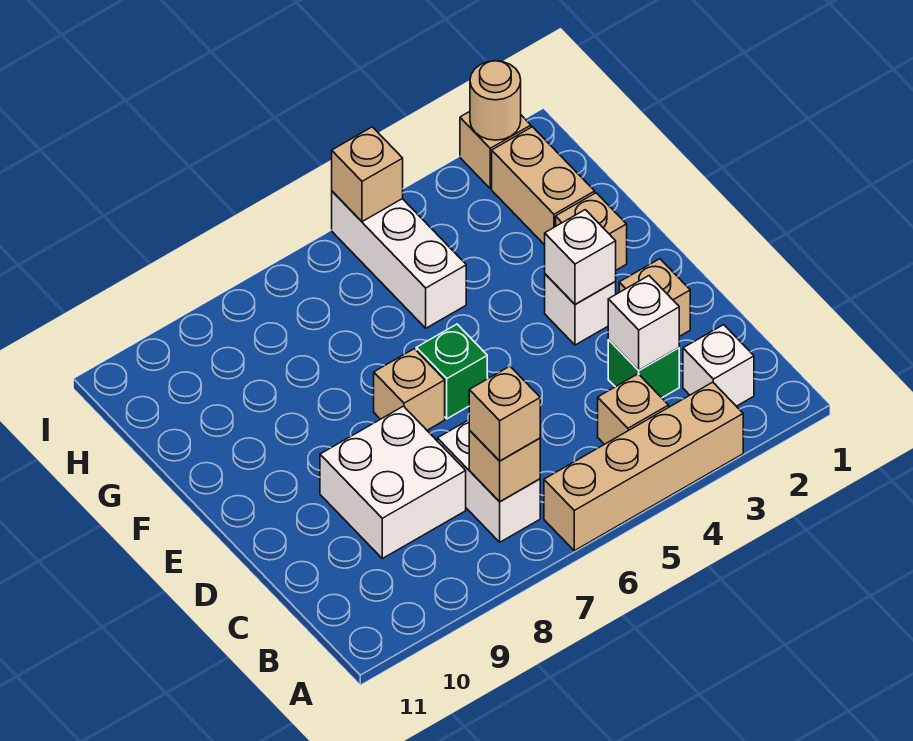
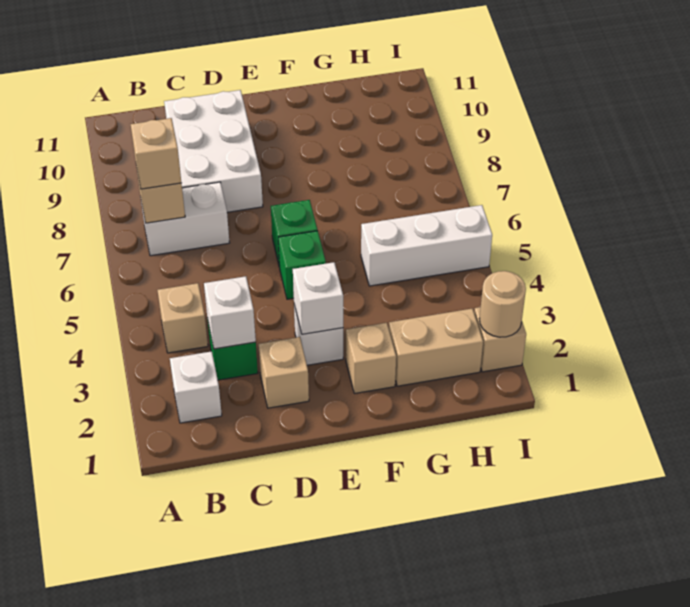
tan 1x4 brick [544,382,743,551] -> none
white 2x2 brick [320,406,466,559] -> white 2x3 brick [164,90,263,212]
none -> green 1x1 brick [278,231,326,299]
tan 1x1 brick [374,349,445,430] -> none
tan 1x1 brick [332,127,403,222] -> none

